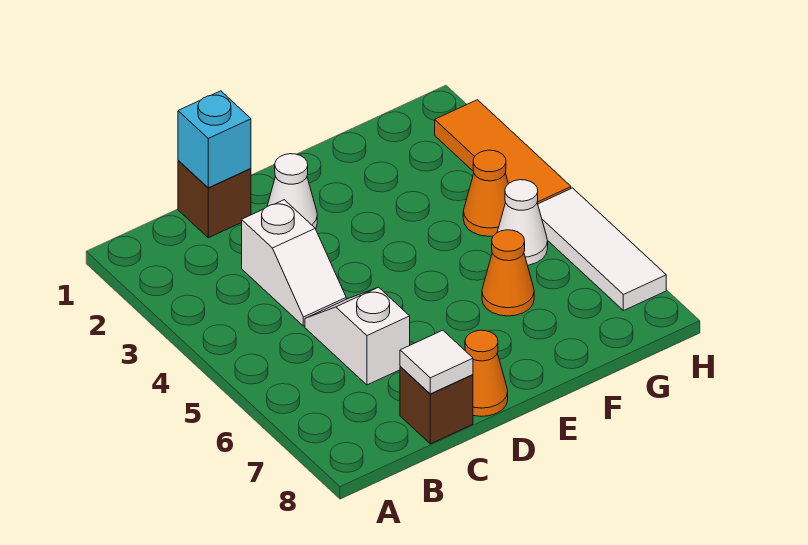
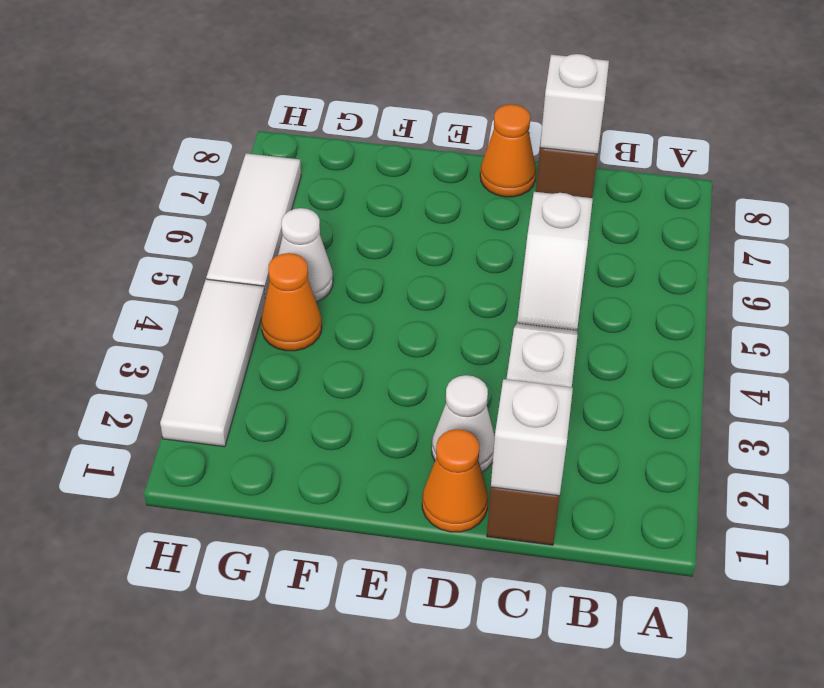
cyan 1x1 brick [178,91,251,188] -> white 1x1 brick [491,379,573,496]
white 1x1 tile [400,330,473,394] -> white 1x1 brick [540,54,609,154]
orange 1x1 cone [482,230,534,316] -> orange 1x1 cone moved to [422,429,488,532]
orange 1x3 tile [435,100,571,204] -> white 1x3 tile [160,279,265,447]

